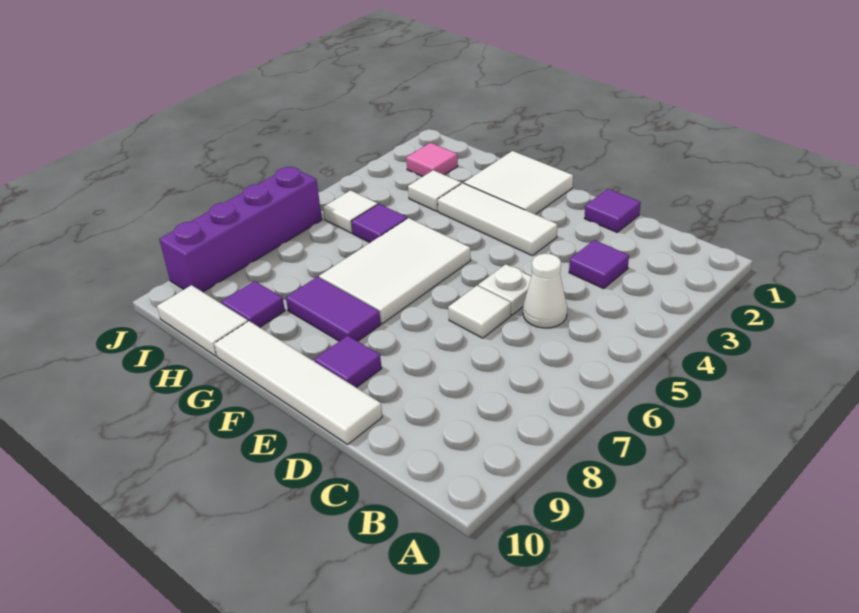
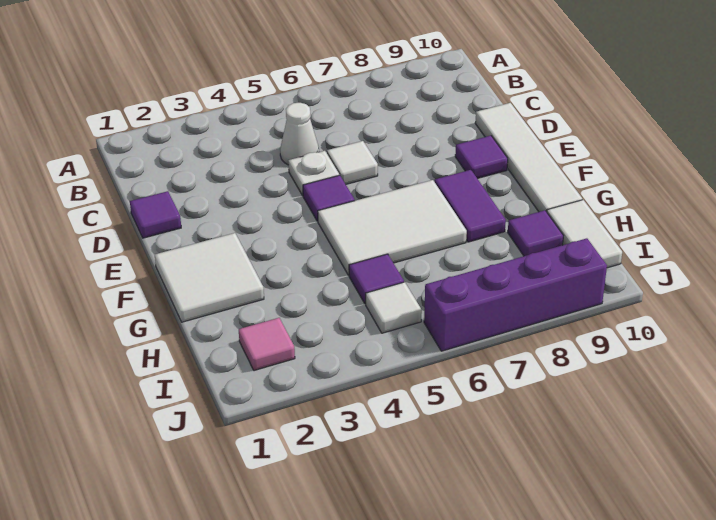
purple 1x1 tile [569,240,629,289] -> purple 1x1 tile moved to [303,175,355,222]
white 1x3 tile [438,183,557,256] -> none
white 1x1 tile [408,170,461,211] -> none

